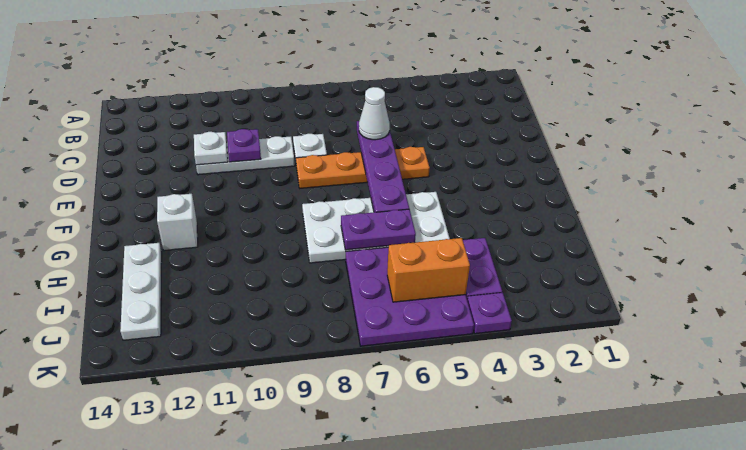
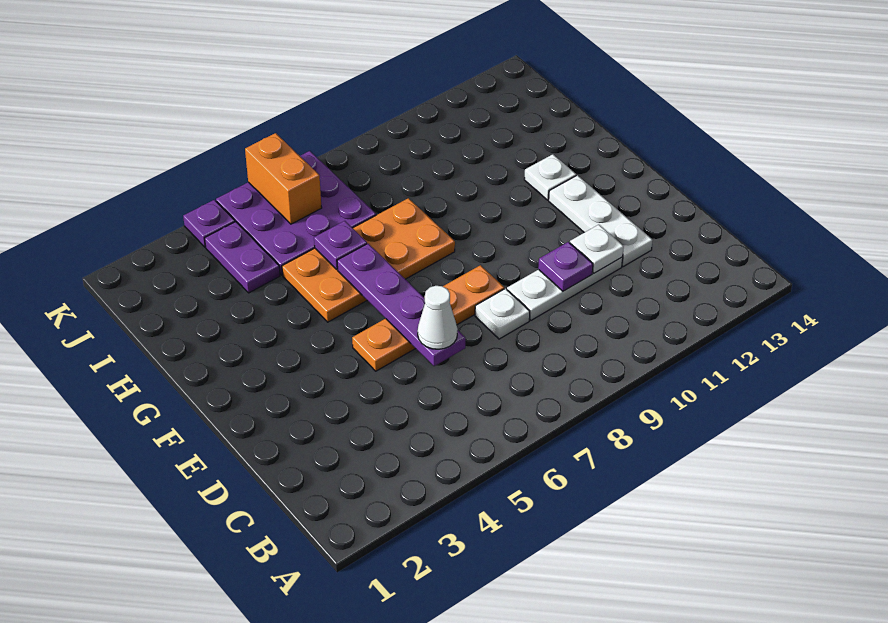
white 2x4 plate [302,192,450,263] -> orange 2x4 plate [282,198,455,322]
white 1x1 brick [157,194,198,251] -> white 1x1 plate [524,154,576,200]
purple 1x2 plate [341,209,416,250] -> purple 1x1 plate [314,221,367,269]
white 1x3 plate [120,243,162,340] -> white 1x3 plate moved to [549,175,653,267]
orange 1x2 brick [387,238,470,302] -> orange 1x2 brick turned to [245,133,322,224]

